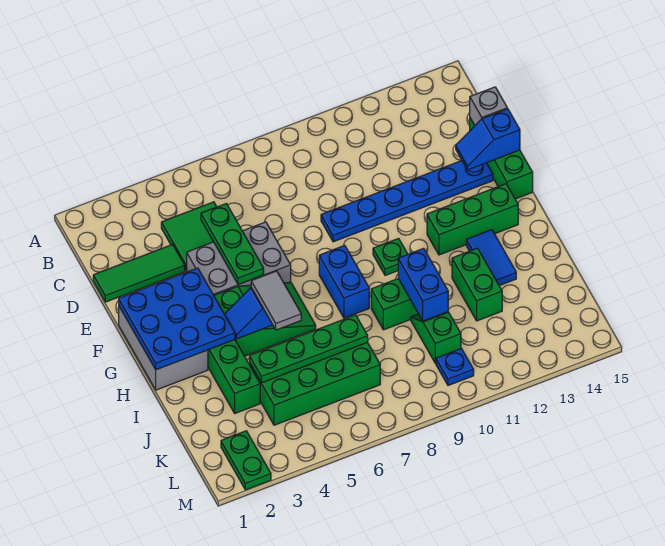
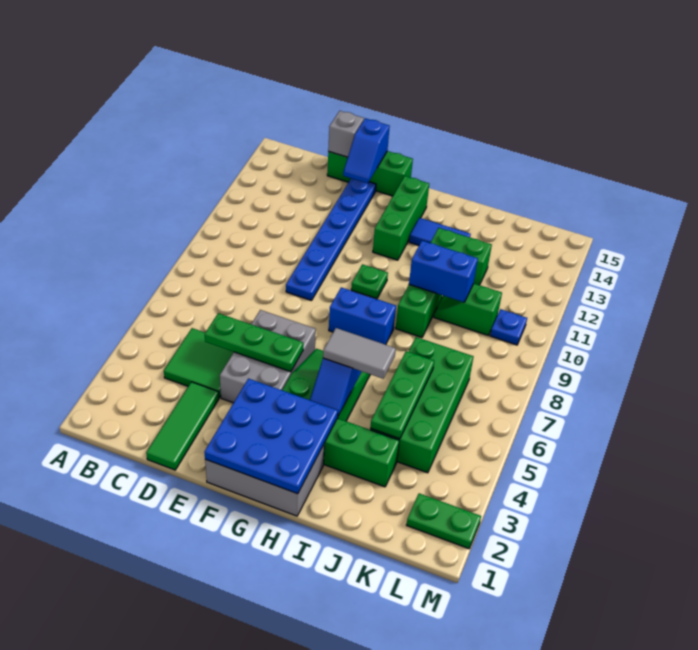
green 1x4 plate [250,315,368,383] -> green 1x3 plate [370,351,434,439]

